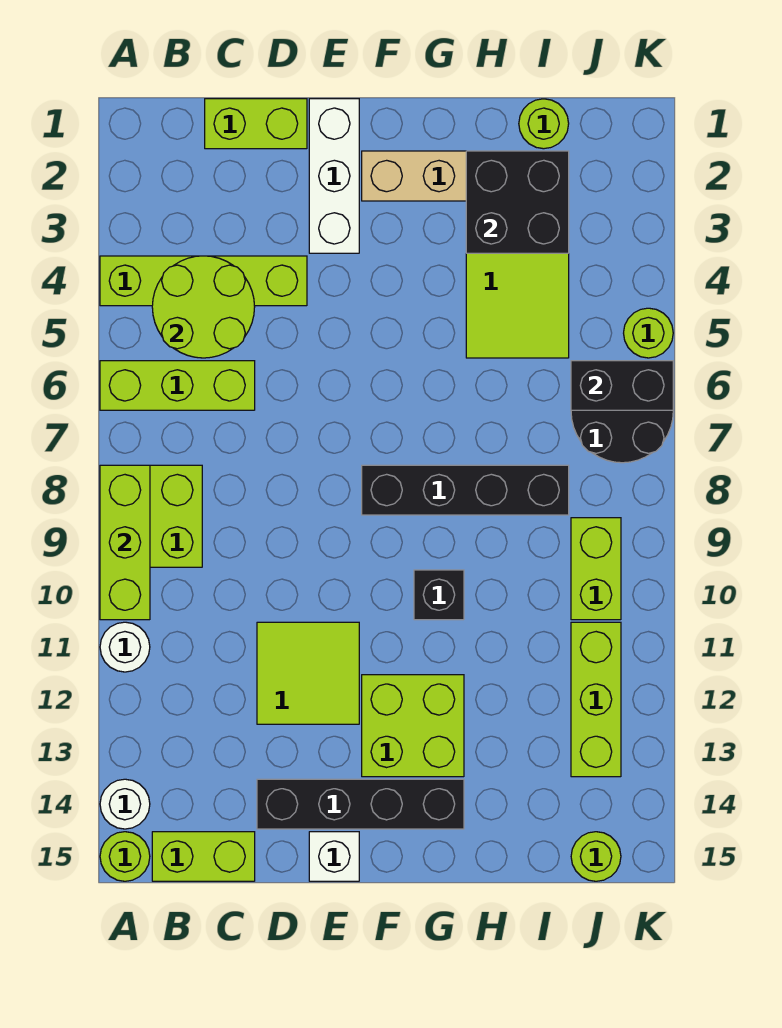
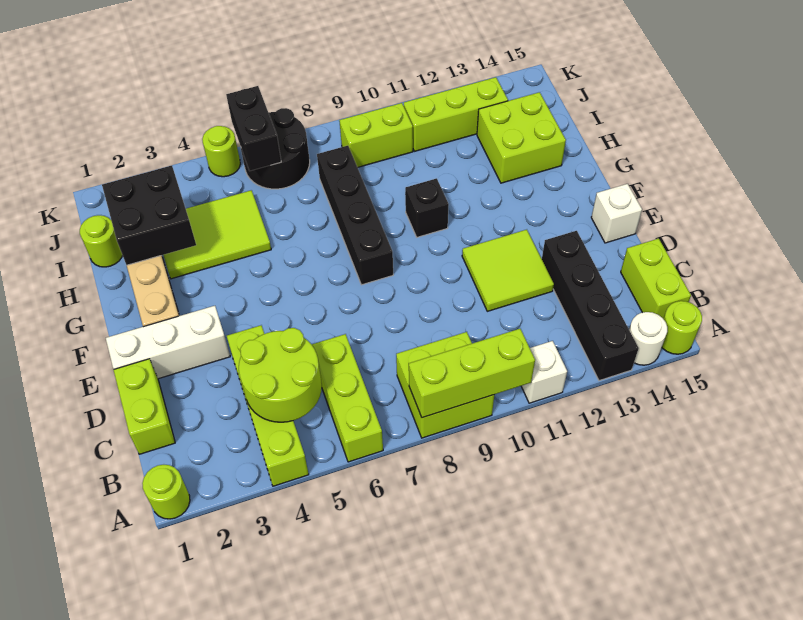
white 1x1 round brick [100,622,150,672] -> white 1x1 brick [521,341,567,403]
black 1x4 brick [257,779,464,829] -> black 1x4 brick moved to [542,231,639,381]
lime 2x2 brick [362,675,464,777] -> lime 2x2 brick moved to [477,92,566,183]
lime 1x1 round brick [571,832,621,881] -> lime 1x1 round brick moved to [142,465,190,519]

